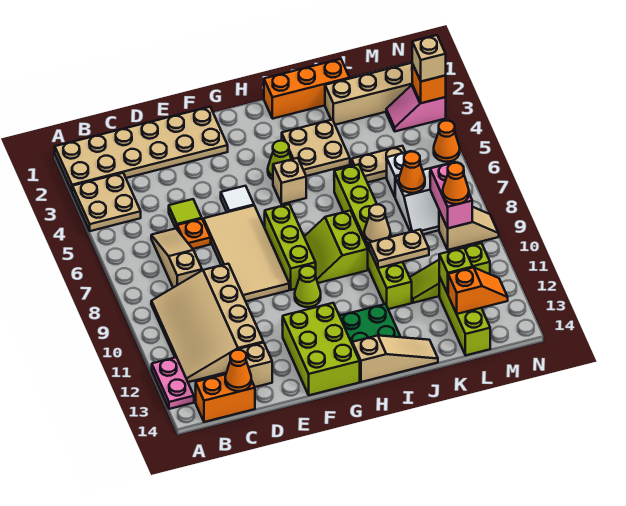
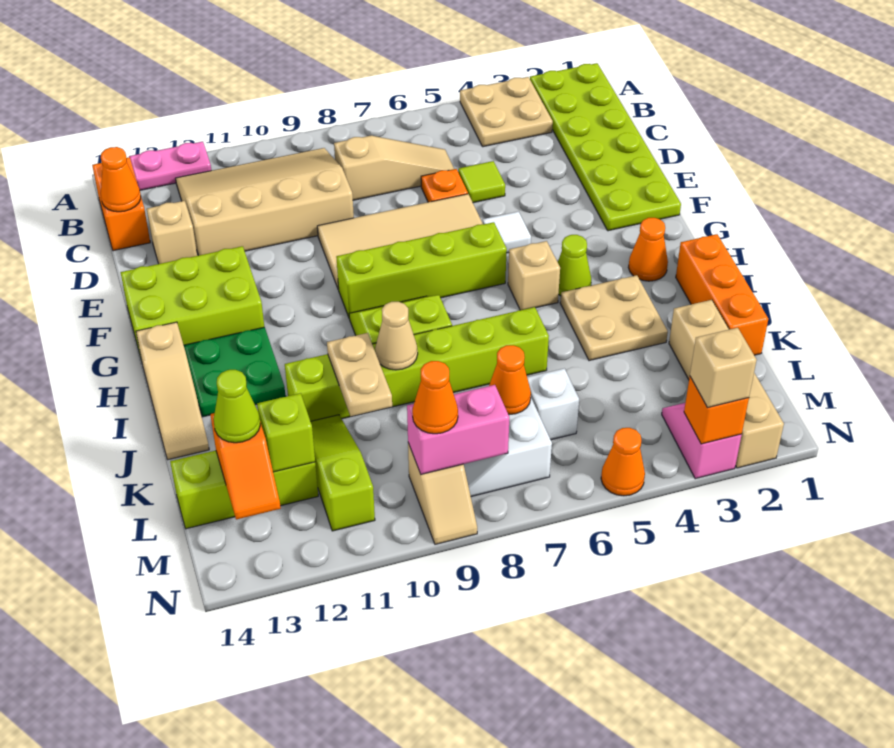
tan 2x6 plate [55,107,228,191] -> lime 2x6 plate [530,63,681,231]
lime 1x3 brick [265,204,316,290] -> lime 1x4 brick [336,222,507,317]
lime 1x1 cone [295,266,321,307] -> lime 1x1 cone moved to [214,370,260,443]
none -> orange 1x1 cone [628,218,668,281]
tan 1x2 plate [352,146,405,183] -> none

